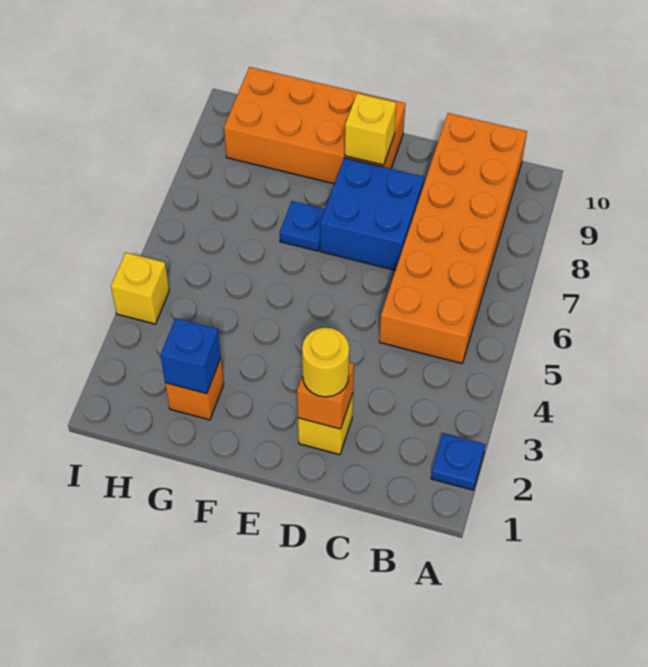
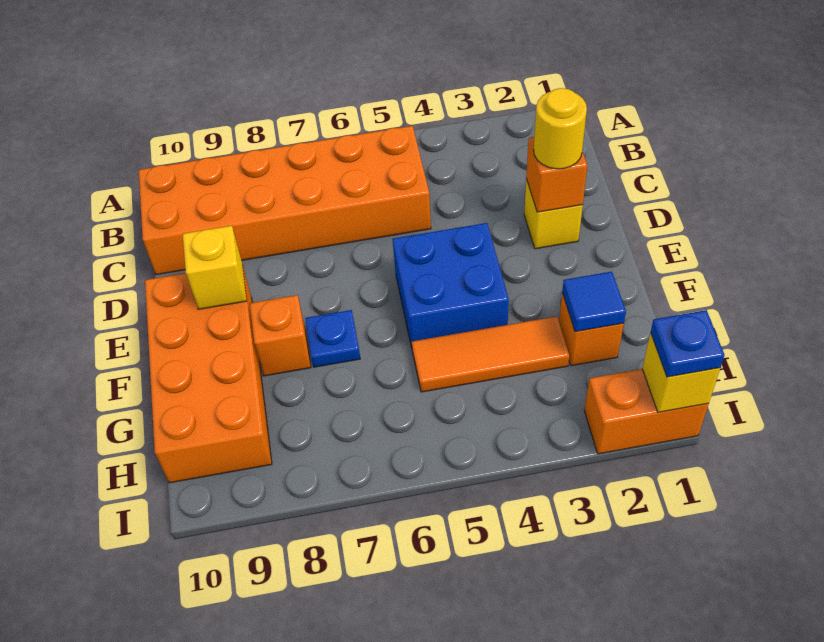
blue 1x1 plate [431,433,485,490] -> blue 1x1 plate moved to [651,310,724,377]
blue 2x2 brick [320,158,424,270] -> blue 2x2 brick moved to [393,223,509,347]
none -> orange 1x1 brick [250,295,311,376]
blue 1x1 brick [160,318,221,394] -> blue 1x1 tile [562,272,626,332]
none -> orange 1x3 tile [412,316,569,392]
none -> orange 1x2 brick [584,369,709,454]
yellow 1x1 brick [111,253,169,324] -> yellow 1x1 brick moved to [642,333,720,412]

